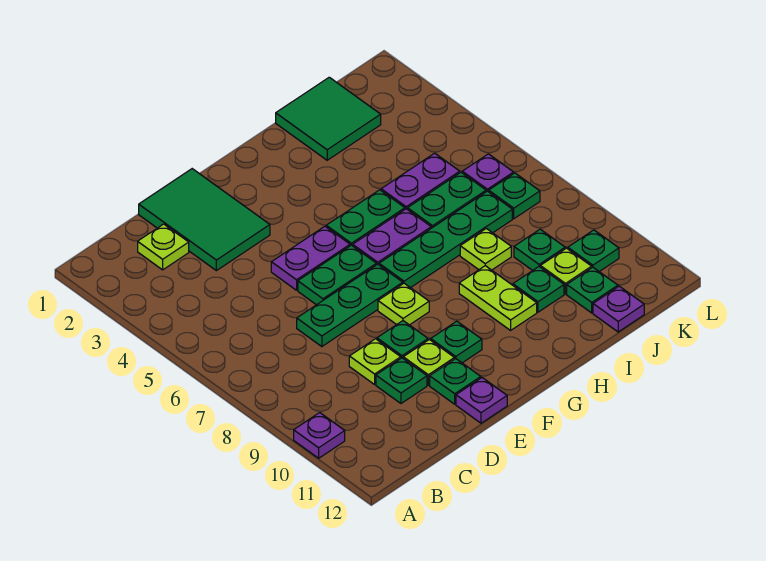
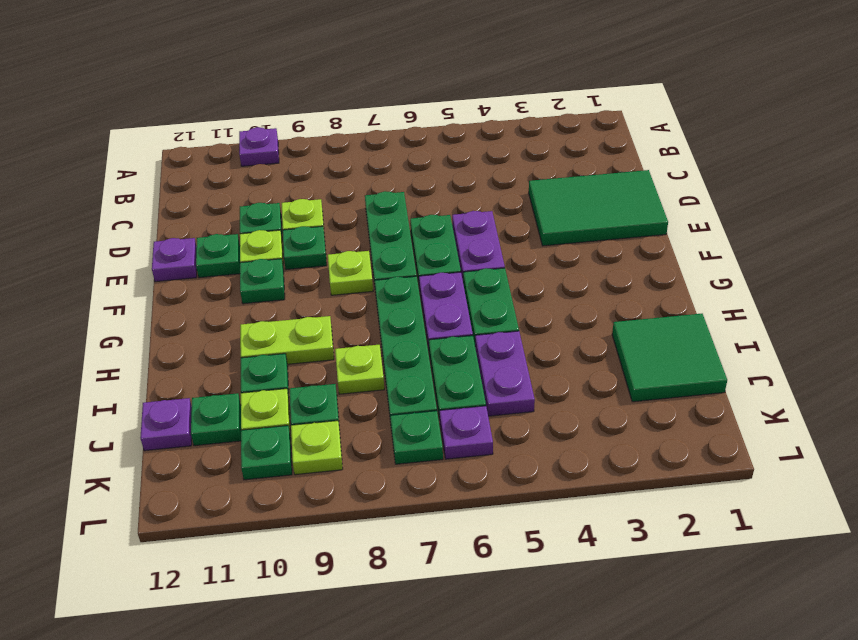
lime 1x1 plate [138,224,189,270] -> lime 1x1 plate moved to [291,421,343,475]

